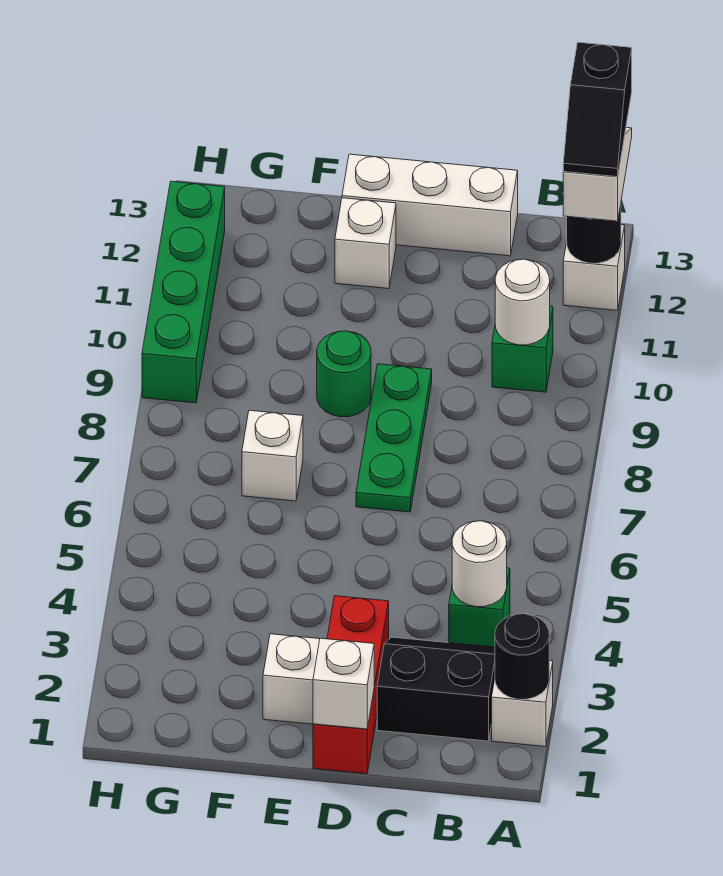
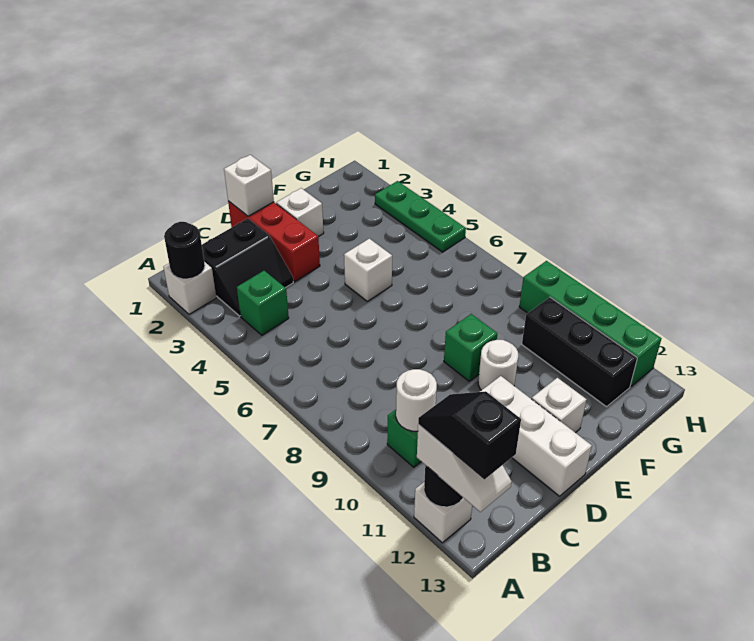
white 1x1 round brick [452,521,507,607] -> white 1x1 round brick moved to [478,340,518,390]
white 1x3 brick [342,154,518,256] -> white 1x3 brick turned to [480,376,592,496]
green 1x3 plate [356,364,432,512] -> green 1x3 plate moved to [375,181,466,252]
green 1x1 round brick [317,331,371,417] -> green 1x1 brick [444,314,497,381]
white 1x1 brick [242,410,303,501] -> white 1x1 brick moved to [344,238,392,301]
none -> black 1x3 brick [522,297,637,407]

